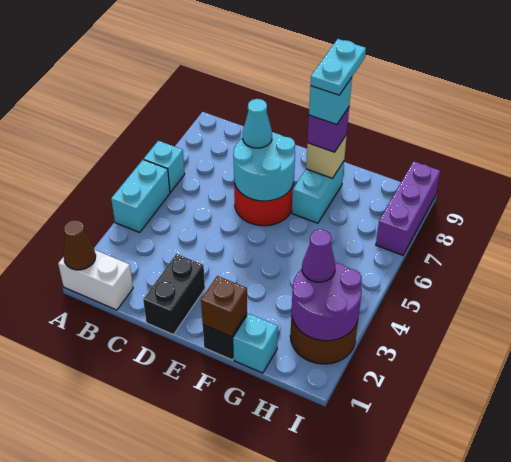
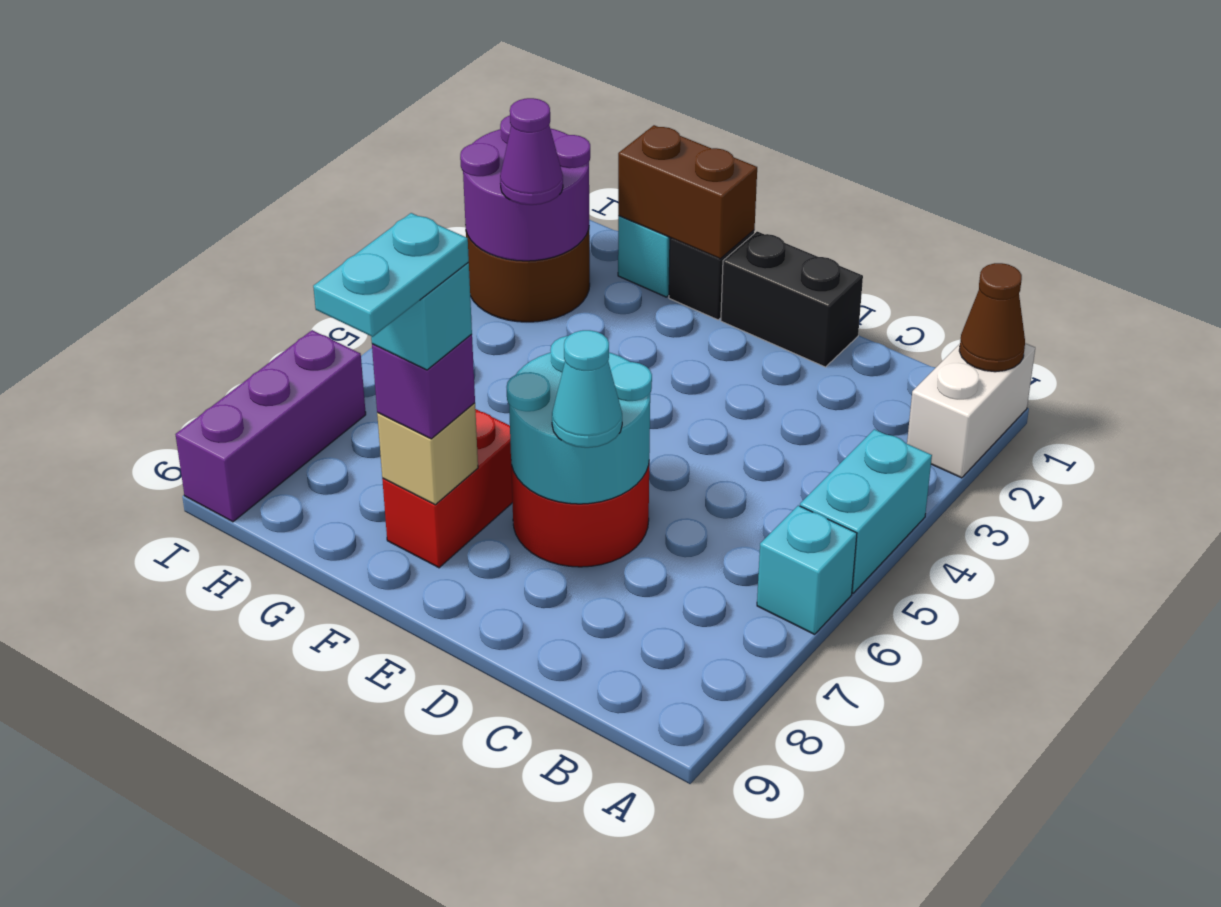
white 1x2 brick [58,250,133,310] -> white 1x2 brick turned to [907,343,1035,478]
black 1x2 brick [143,254,205,335] -> black 1x2 brick turned to [721,231,863,367]
brown 1x1 brick [201,276,247,337] -> brown 1x2 brick [618,125,757,259]
cyan 1x2 brick [292,161,344,223] -> red 1x2 brick [382,409,512,568]

